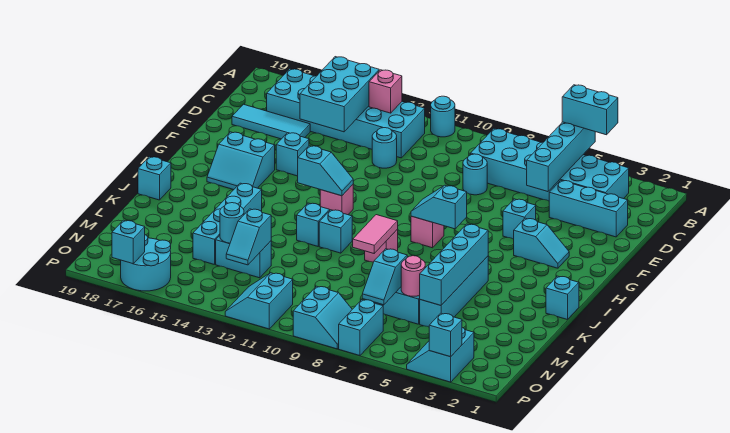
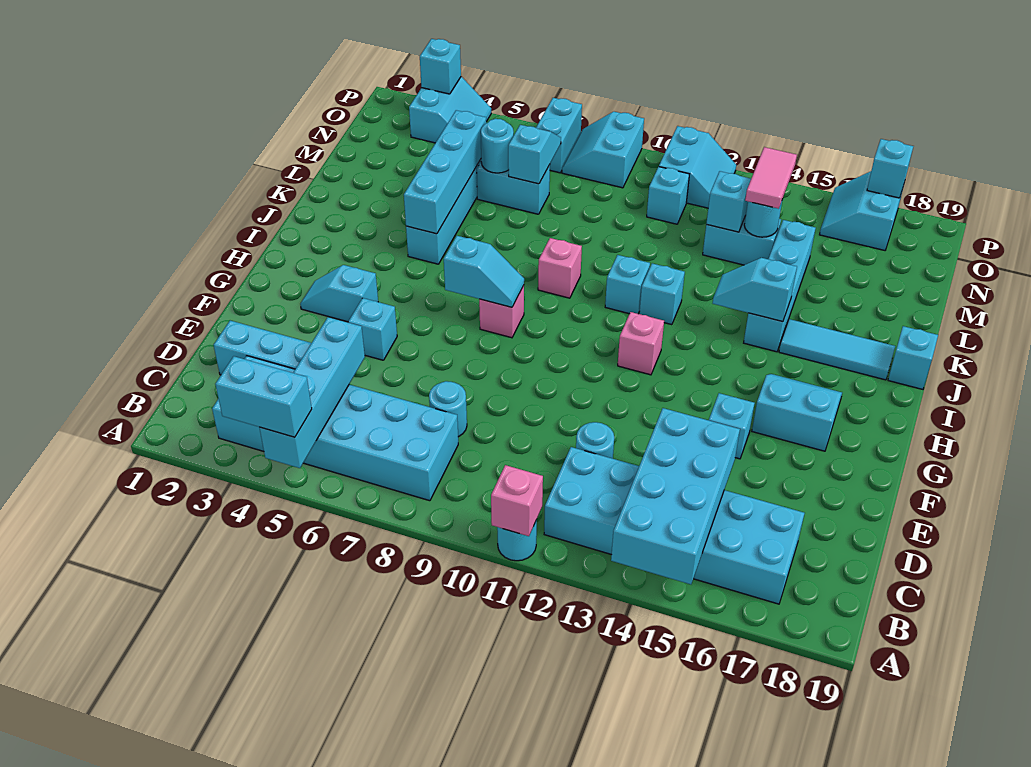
pink 1x1 brick [369,70,402,113] -> pink 1x1 brick moved to [491,465,543,536]
cyan 2x3 brick [300,57,379,132] -> cyan 2x4 brick [611,408,740,584]
cyan 1x3 tile [232,104,310,139] -> cyan 1x3 tile moved to [779,319,895,380]
cyan 1x2 slope [298,146,353,196] -> cyan 1x2 slope moved to [713,258,797,322]
cyan 1x1 brick [546,276,579,320] -> cyan 1x1 brick moved to [647,167,689,224]
pink 1x2 tile [353,215,398,253] -> pink 1x2 tile moved to [745,147,797,209]
pink 1x1 round brick [401,256,425,296] -> cyan 1x1 round brick [481,119,514,173]
cyan 2x2 round brick [121,235,171,291] -> cyan 2x2 slope [820,171,904,250]

